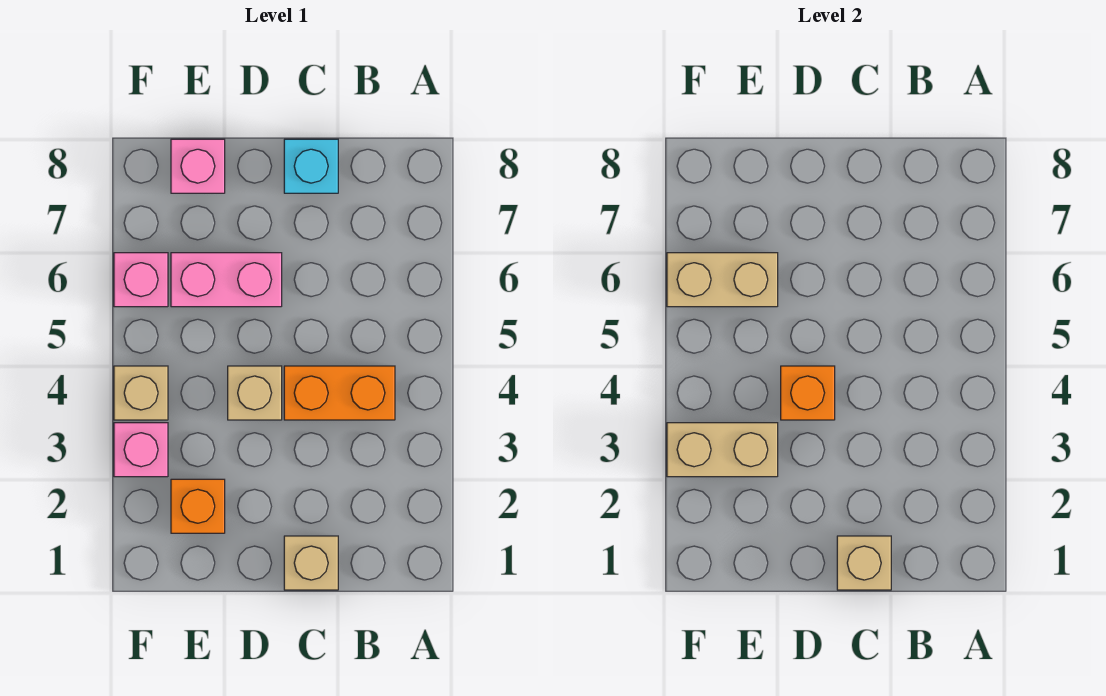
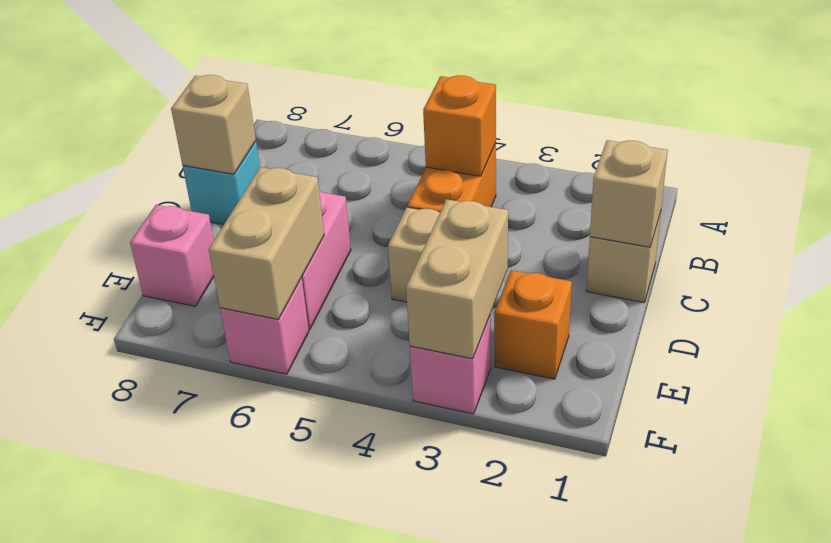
orange 1x1 brick [781,366,835,420] -> orange 1x1 brick moved to [423,75,496,176]
tan 1x1 brick [114,366,168,420] -> tan 1x1 brick moved to [171,75,256,174]

